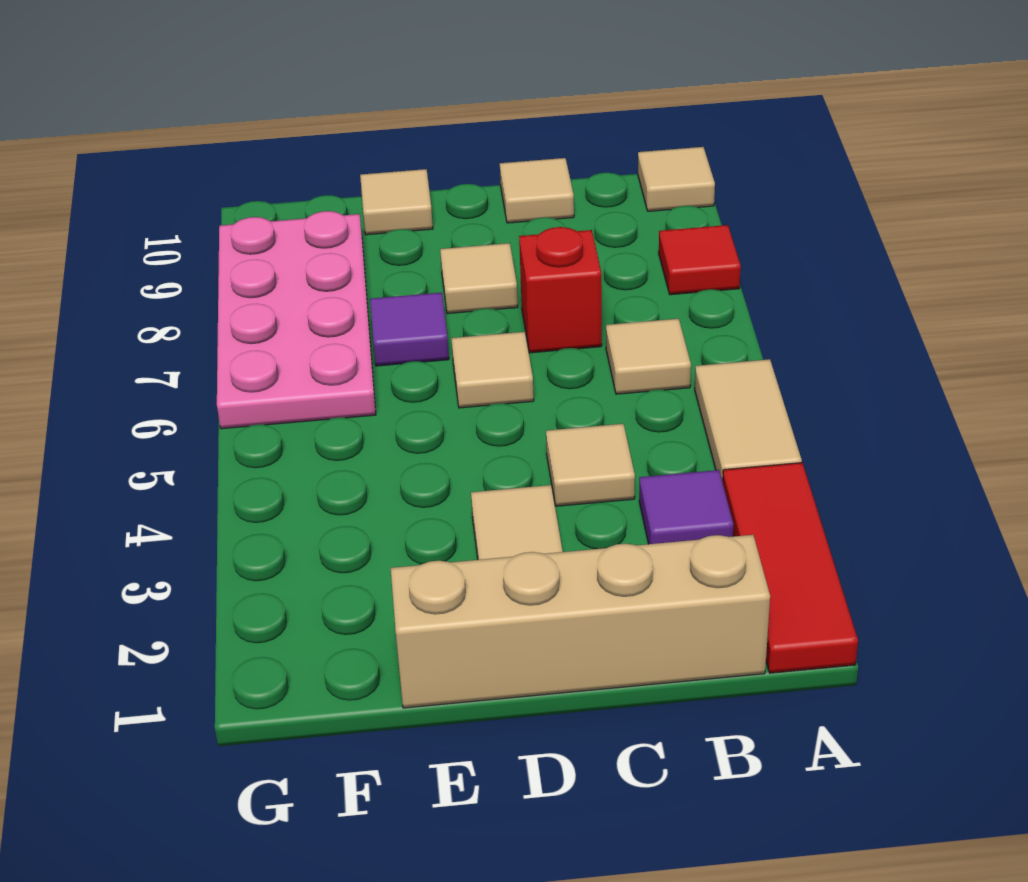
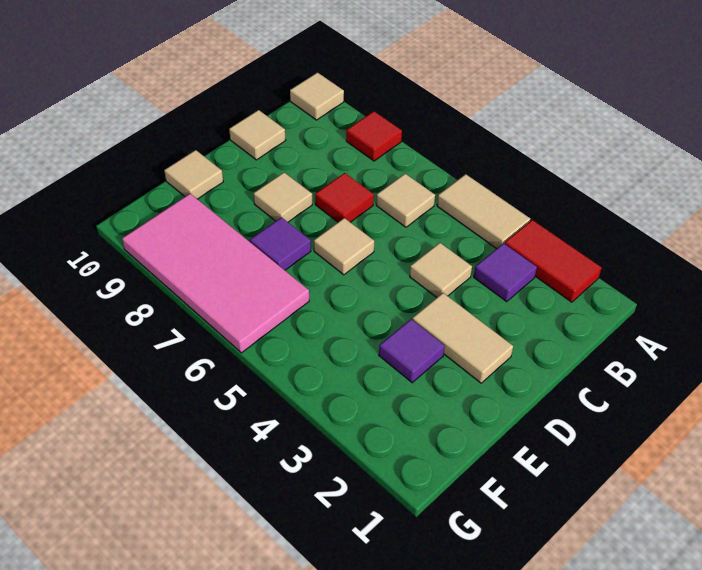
red 1x3 tile [723,463,858,673] -> red 1x2 tile [505,220,602,302]
tan 1x4 brick [391,535,770,708] -> none
red 1x1 brick [519,227,602,353] -> red 1x1 tile [315,173,374,222]
none -> purple 1x1 tile [379,319,445,383]
pink 2x4 plate [217,211,376,429] -> pink 2x4 tile [122,194,309,353]

